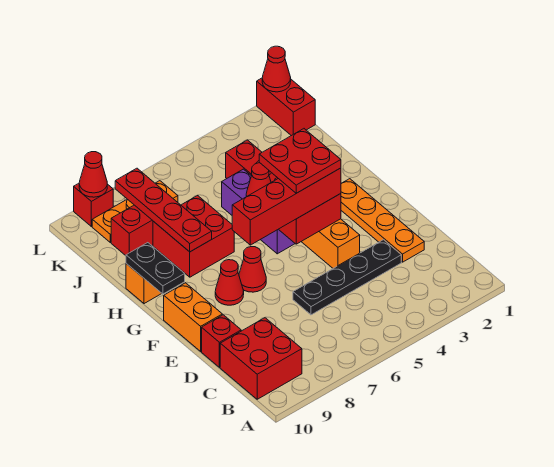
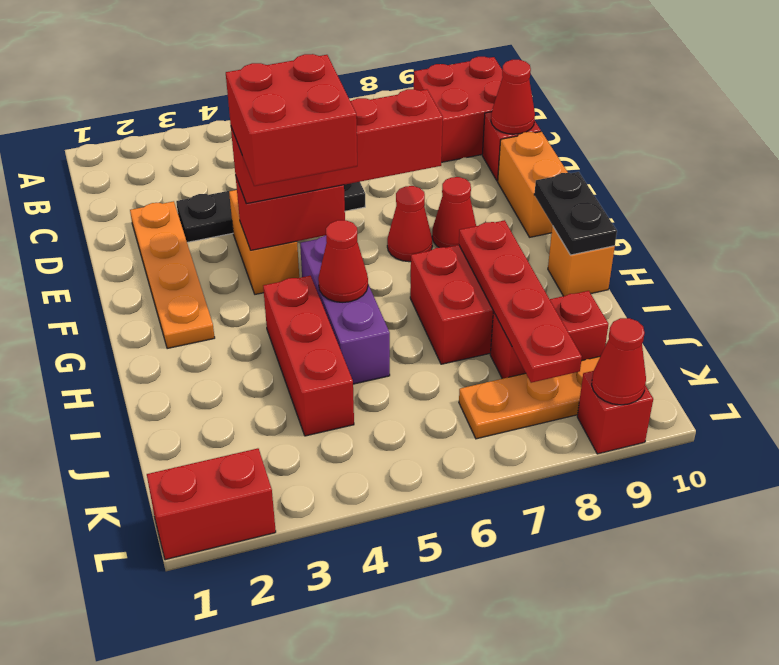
red 2x2 plate [259,129,341,193] -> red 2x2 brick [226,54,357,186]
red 1x2 brick [257,78,315,136] -> red 1x2 brick turned to [147,448,276,560]
red 1x1 cone [262,46,291,92] -> red 1x1 cone moved to [491,60,535,134]

